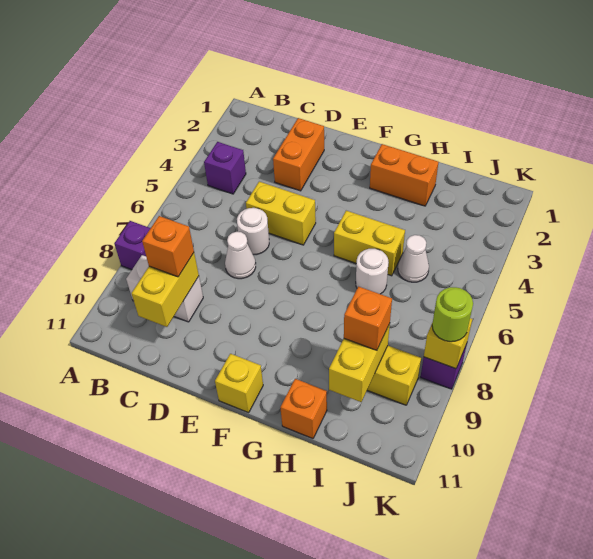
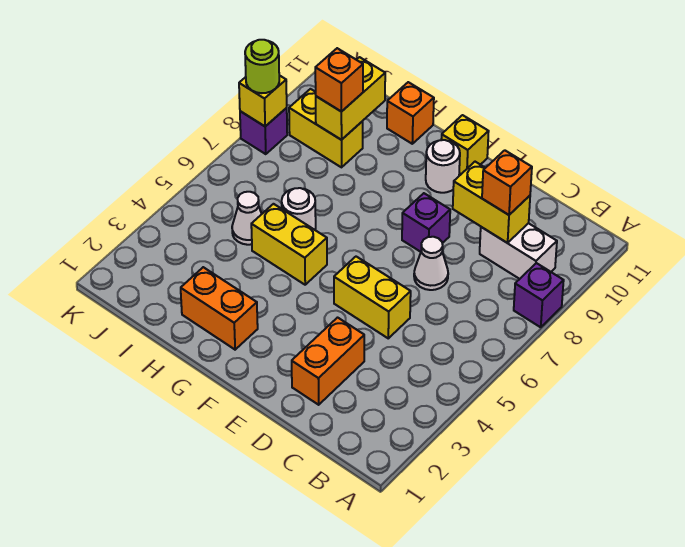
purple 1x1 brick [204,142,246,194] -> purple 1x1 brick moved to [402,193,450,252]
yellow 1x2 brick [132,253,199,327] -> yellow 1x2 brick turned to [453,162,530,243]
white 1x1 round brick [237,208,269,255] -> white 1x1 round brick moved to [426,140,460,193]

